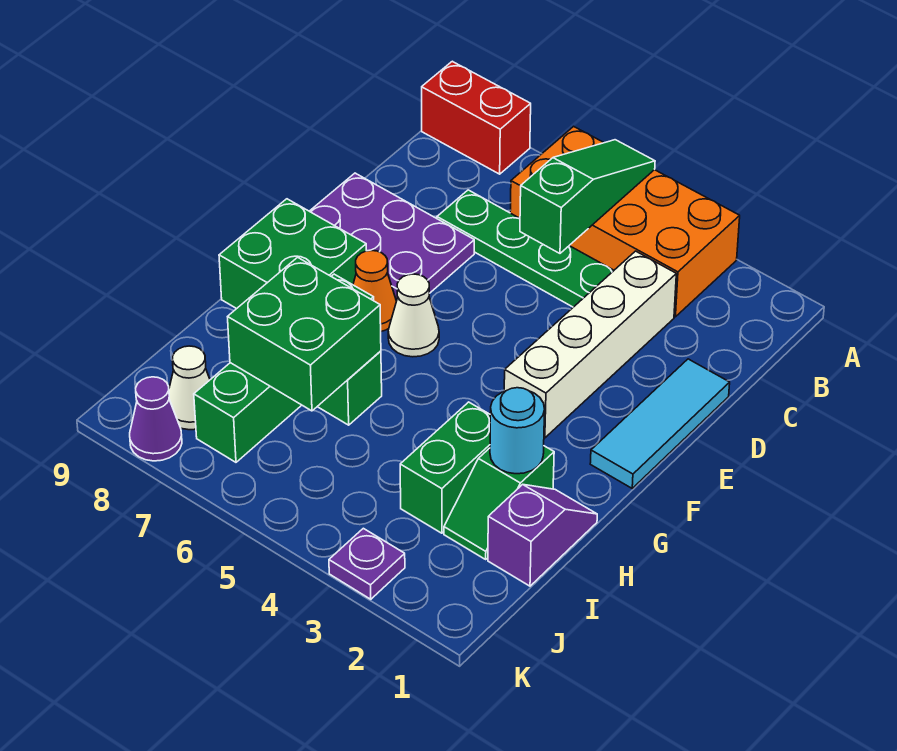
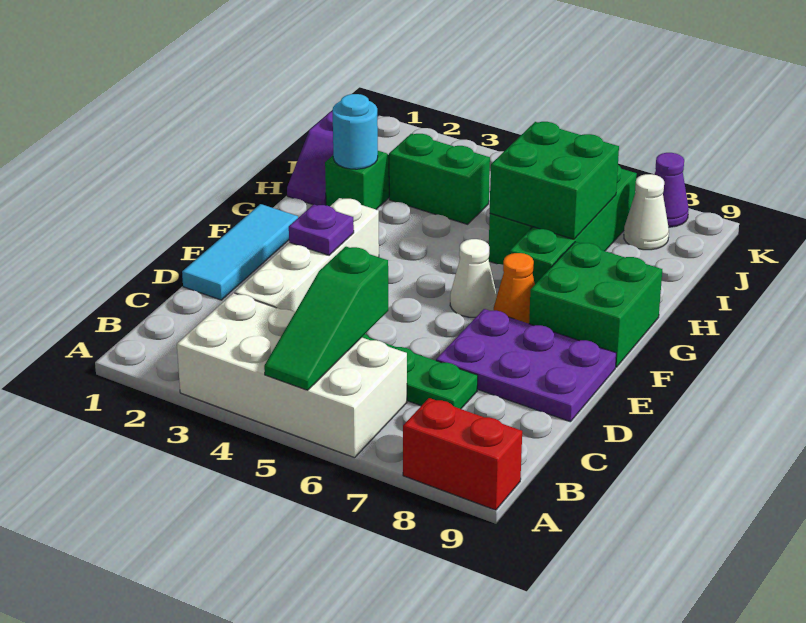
orange 2x4 brick [510,126,740,317] -> white 2x4 brick [177,293,407,458]
green 1x2 brick [400,402,490,533] -> green 1x2 brick turned to [389,134,490,224]
purple 1x1 plate [329,528,405,599] -> purple 1x1 plate moved to [289,204,354,255]

